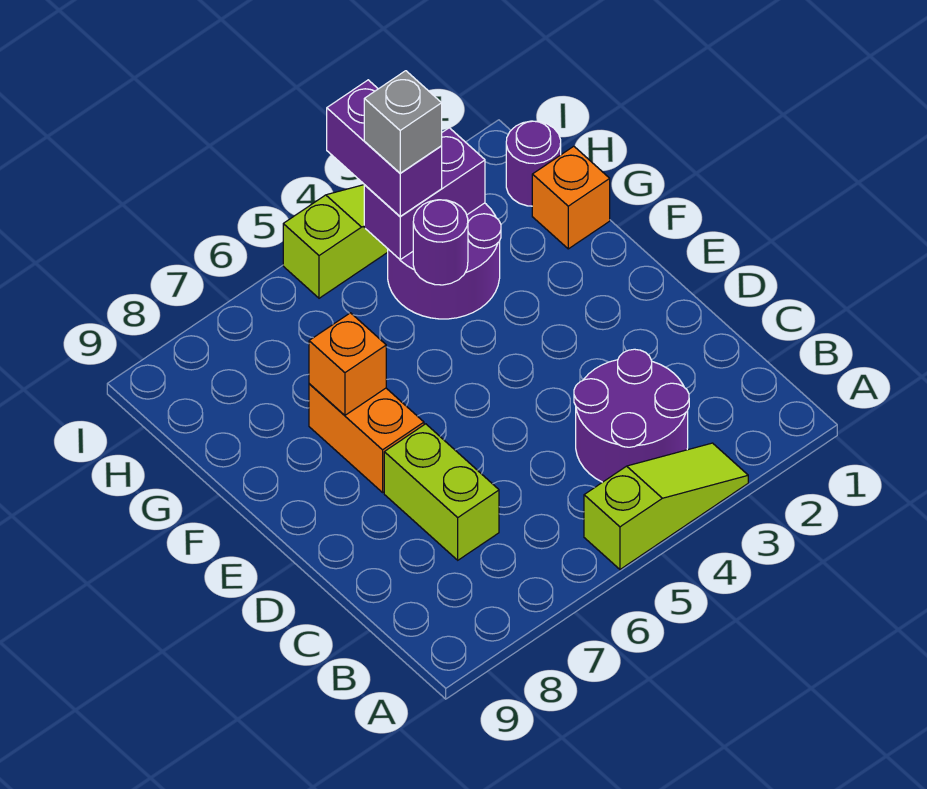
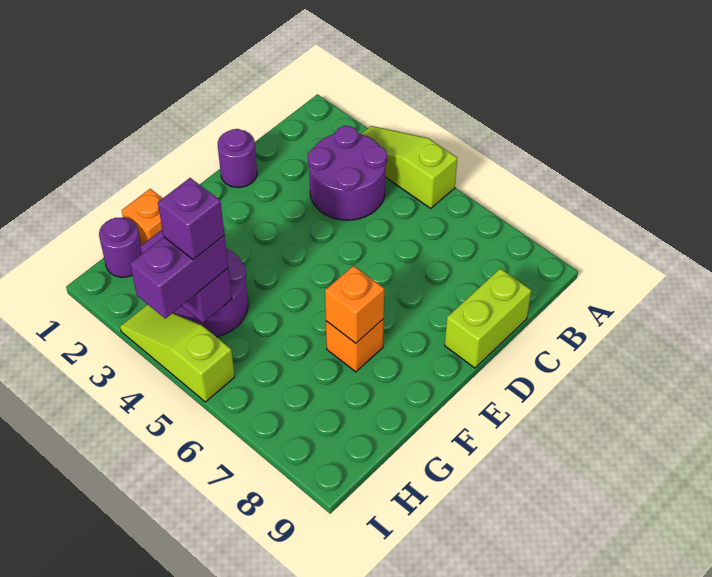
lime 1x2 brick [384,424,499,560] -> lime 1x2 brick moved to [445,268,531,368]
orange 1x2 brick [309,384,424,492] -> orange 1x1 brick [326,319,384,372]
purple 1x1 round brick [413,200,468,285] -> purple 1x1 round brick moved to [218,129,257,187]
grey 1x1 brick [364,71,442,173] -> purple 1x1 brick [158,178,224,260]

